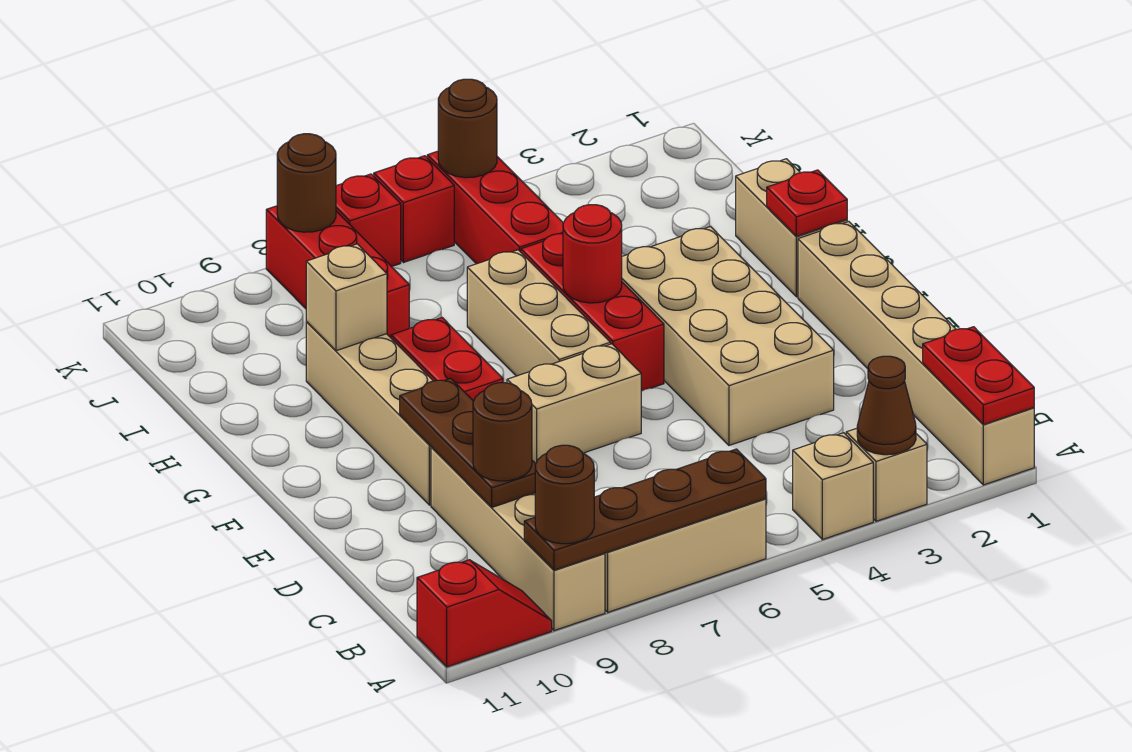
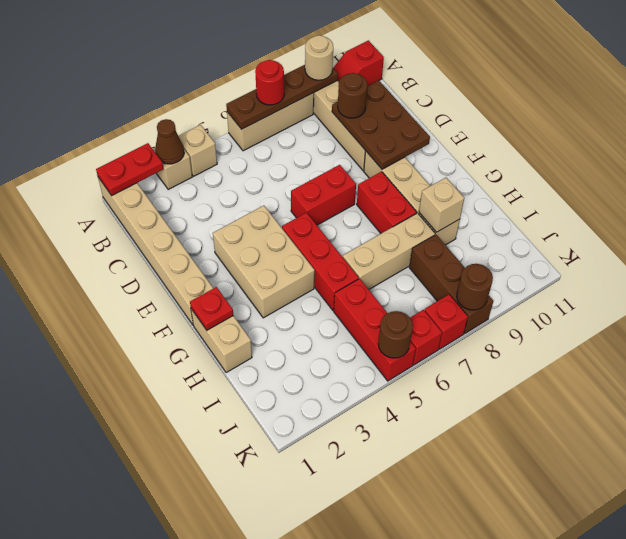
red 1x2 plate [923,327,1034,424] -> red 1x2 plate turned to [96,143,163,196]
brown 1x1 round brick [535,445,594,544] -> tan 1x1 round brick [305,35,333,80]
brown 1x3 plate [400,378,536,507] -> brown 2x3 plate [332,80,430,169]
tan 2x4 brick [622,227,834,445] -> tan 2x3 brick [213,206,315,318]
tan 1x2 brick [507,344,641,463] -> red 1x2 brick [291,165,356,225]
tan 1x3 brick [467,250,610,376] -> tan 1x3 brick turned to [343,213,435,289]
red 1x1 round brick [563,205,622,303] -> red 1x1 round brick moved to [255,60,284,105]
red 1x3 brick [266,206,409,338] -> brown 1x3 brick [409,235,493,334]

